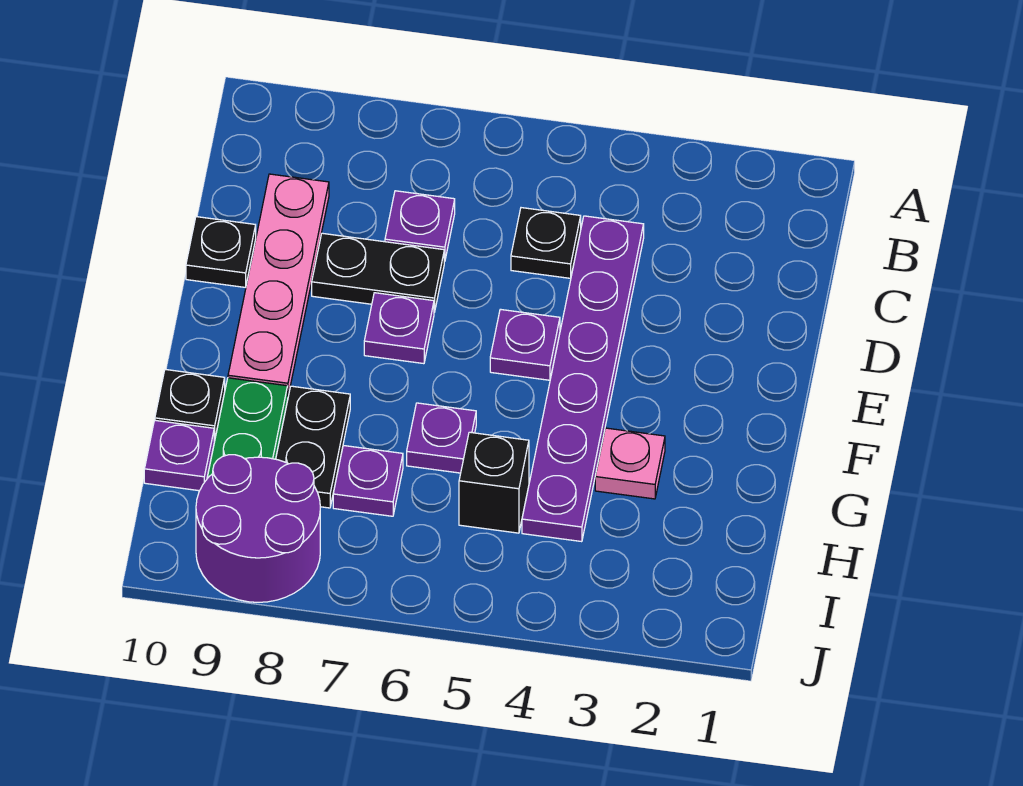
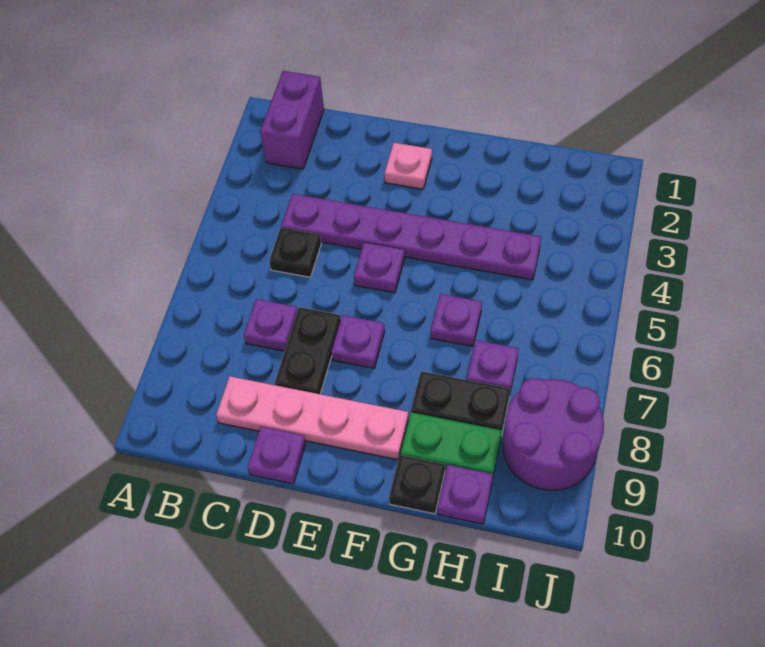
none -> purple 1x2 brick [260,71,324,169]
black 1x1 plate [186,217,256,287] -> purple 1x1 plate [248,427,306,484]
pink 1x1 plate [595,428,665,499] -> pink 1x1 plate moved to [384,143,432,189]
black 1x1 brick [459,432,529,533] -> none

